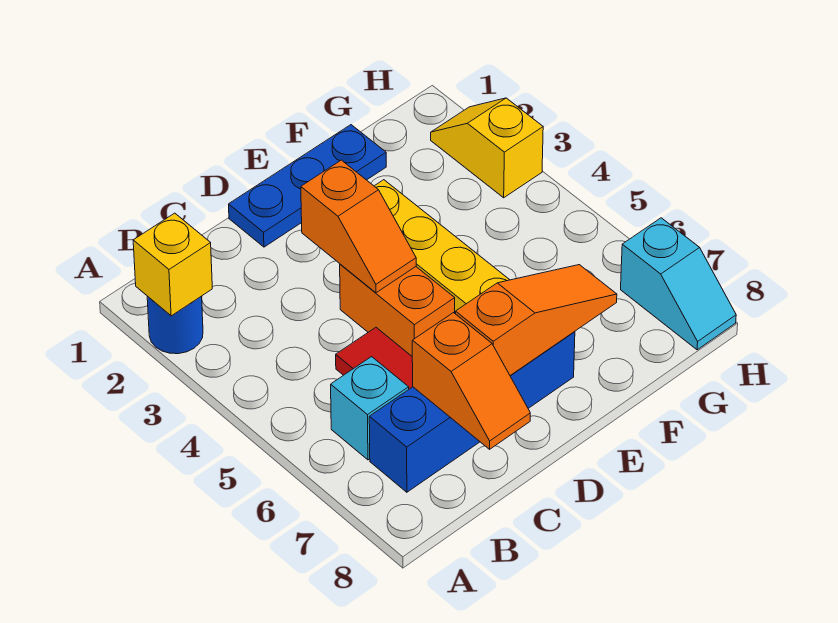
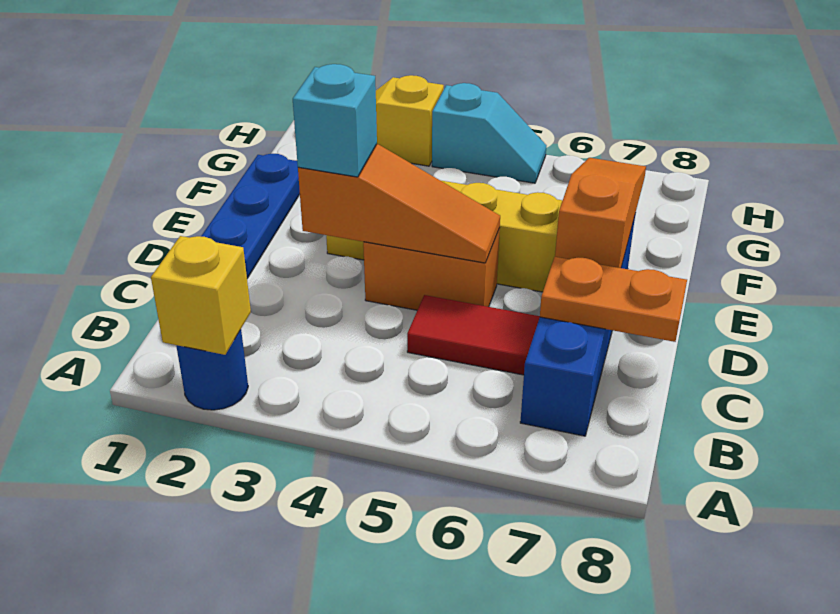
cyan 1x1 brick [331,357,409,460] -> cyan 1x1 brick moved to [293,64,377,177]
orange 1x2 slope [412,313,530,449] -> orange 1x2 plate [540,257,687,342]
orange 1x2 slope [301,160,416,293] -> orange 1x3 slope [298,144,500,263]
cyan 1x2 slope [621,218,736,350] -> cyan 1x2 slope moved to [432,83,547,183]

